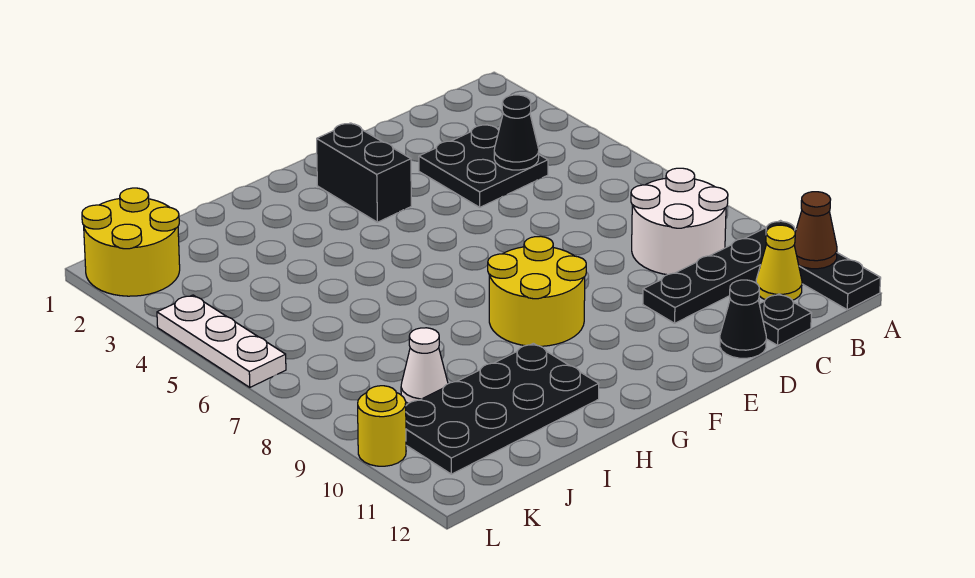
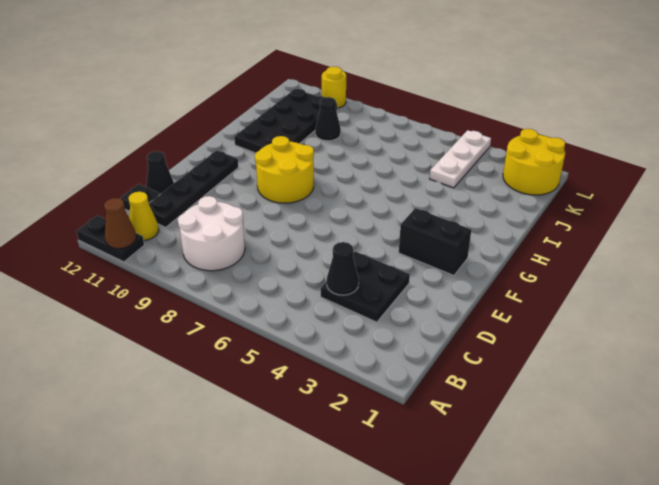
black 1x4 plate [643,221,796,323] -> black 1x4 plate moved to [149,150,238,227]
white 1x1 cone [401,328,448,403] -> black 1x1 cone [315,97,341,141]
white 1x3 plate [157,295,286,387] -> white 1x3 plate turned to [429,130,491,188]

